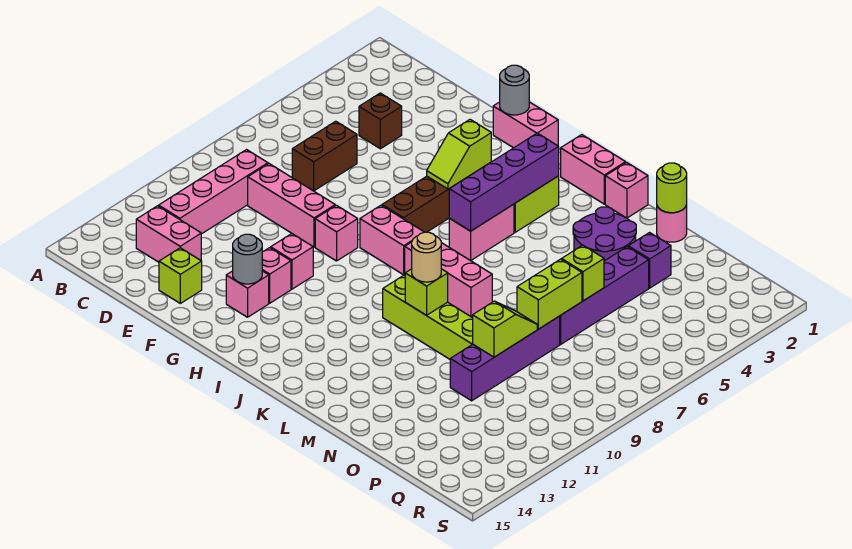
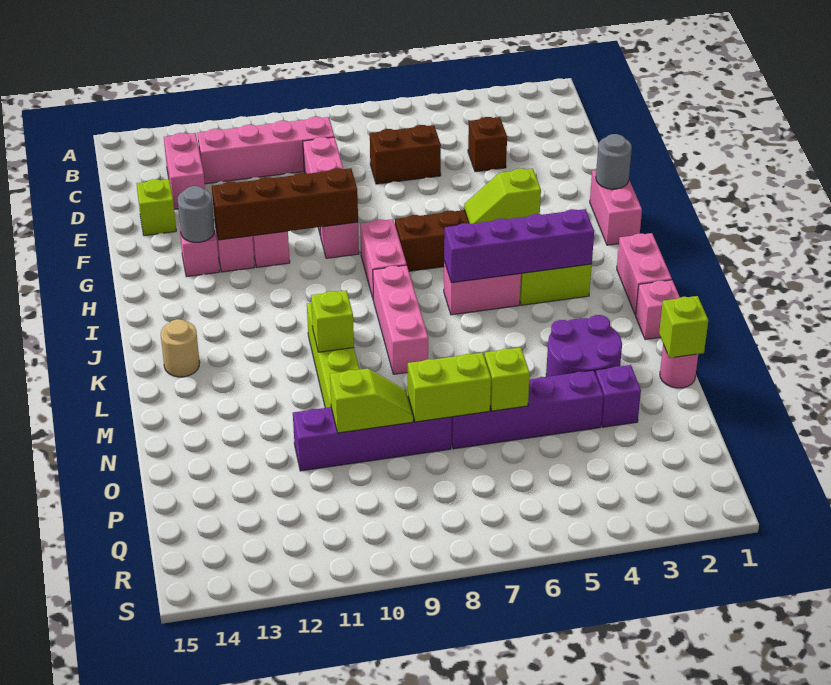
none -> brown 1x4 brick [212,168,358,240]
tan 1x1 round brick [412,232,441,282] -> tan 1x1 round brick moved to [161,319,200,377]
lime 1x1 round brick [657,163,687,213] -> lime 1x1 brick [659,296,708,358]

